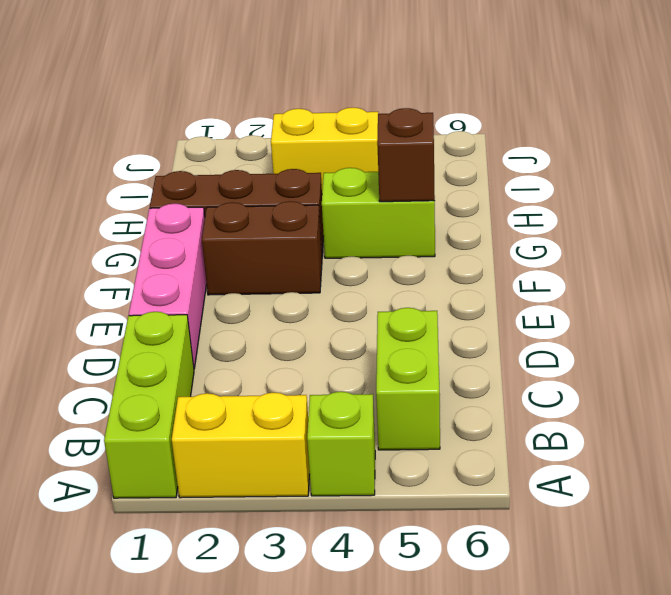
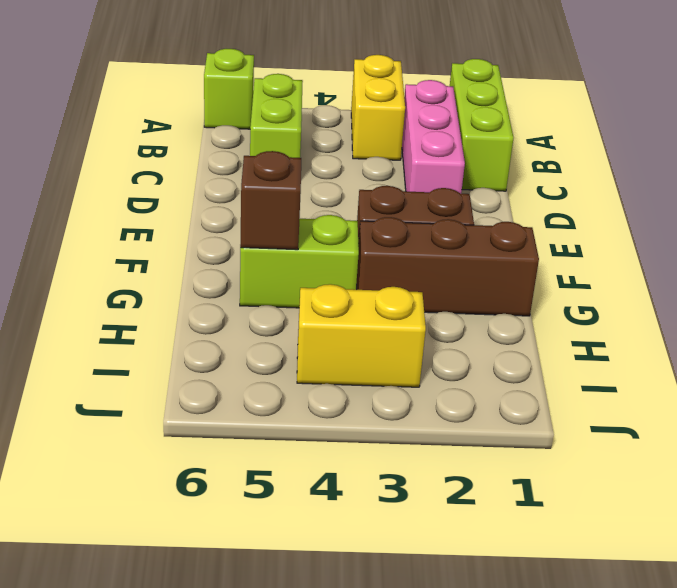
yellow 1x2 brick [172,393,310,498] -> yellow 1x2 brick turned to [351,55,405,160]
lime 1x1 brick [307,392,375,496] -> lime 1x1 brick moved to [204,49,254,129]
pink 1x3 brick [129,203,207,368] -> pink 1x3 brick moved to [402,80,465,194]

